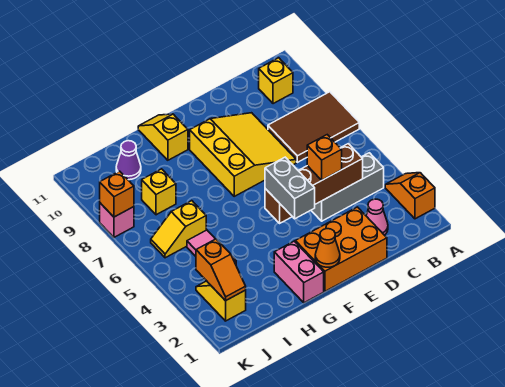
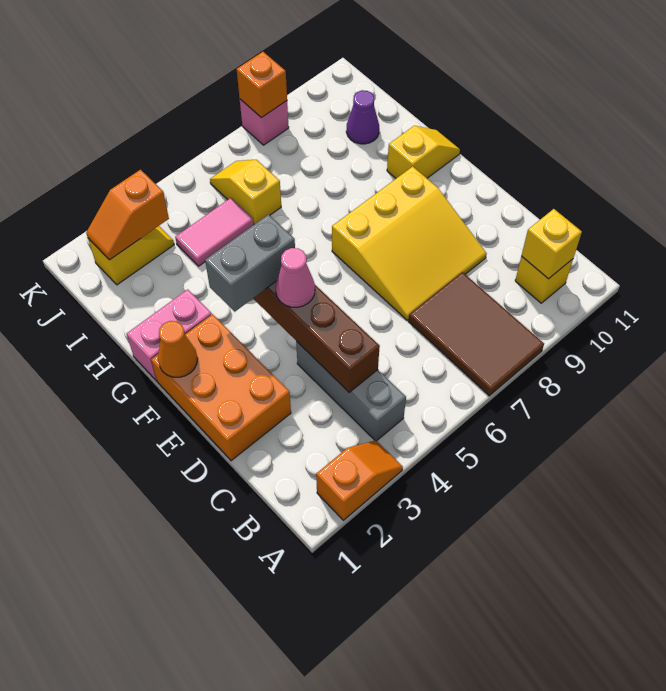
pink 1x1 cone [366,199,388,235] -> pink 1x1 cone moved to [276,248,315,307]
orange 1x1 brick [307,135,342,180] -> none
yellow 1x1 brick [142,169,176,215] -> yellow 1x1 brick moved to [522,209,582,279]

